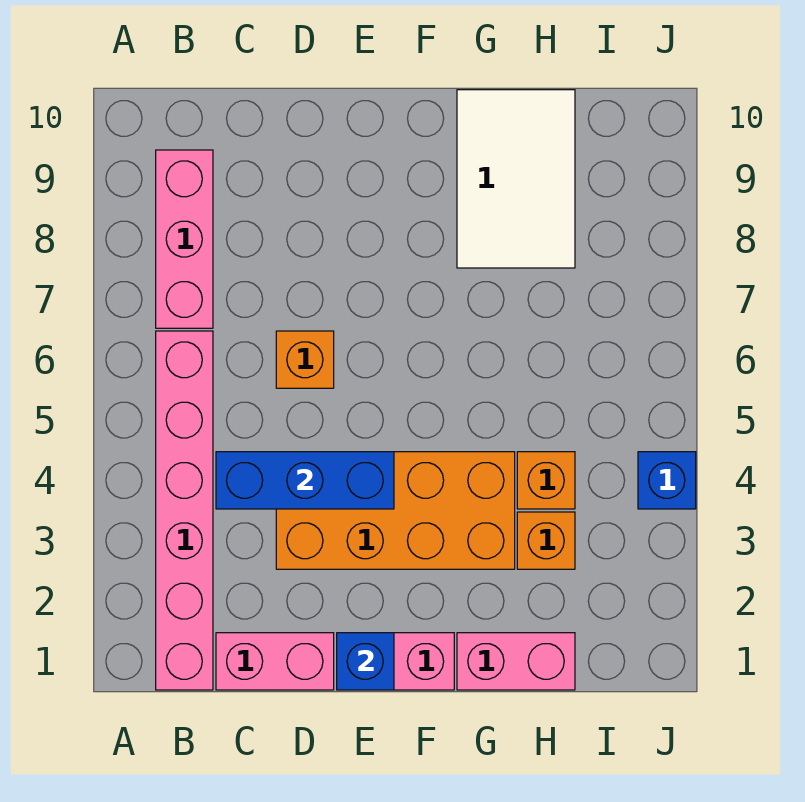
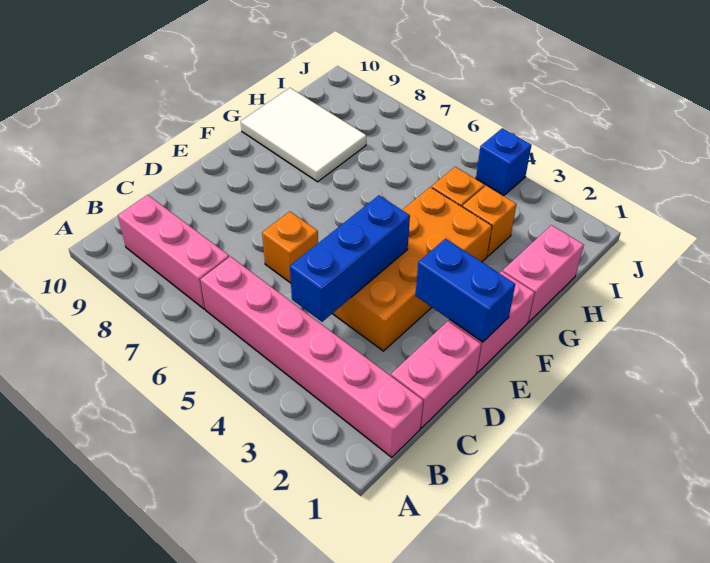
blue 1x1 brick [337,633,394,690] -> blue 1x2 brick [415,239,515,342]

